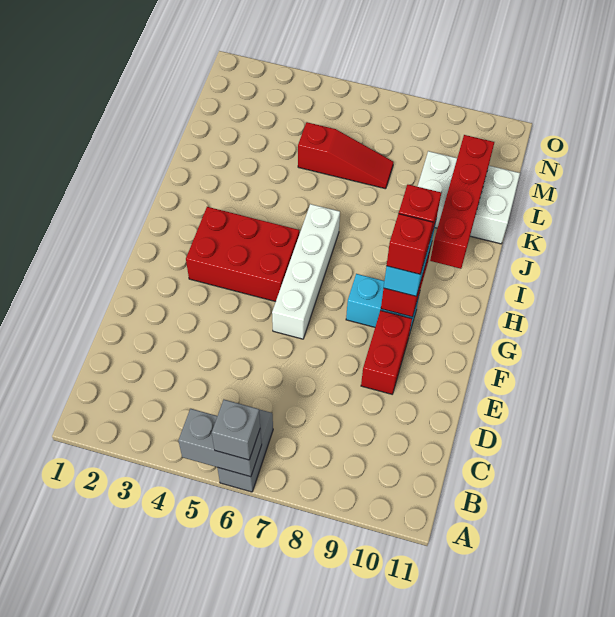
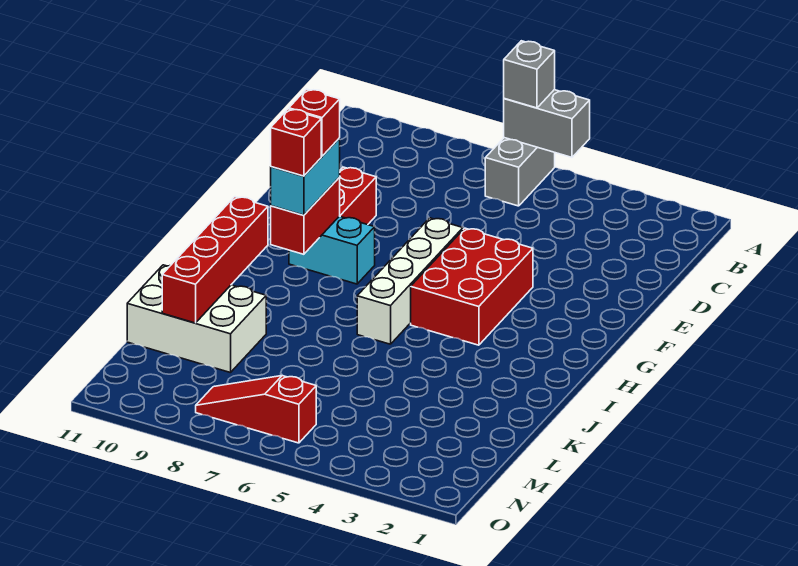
red 2x3 brick [186,207,299,302] -> red 2x3 brick turned to [411,228,533,345]
red 1x3 slope [298,122,393,189] -> red 1x3 slope moved to [196,376,316,443]

